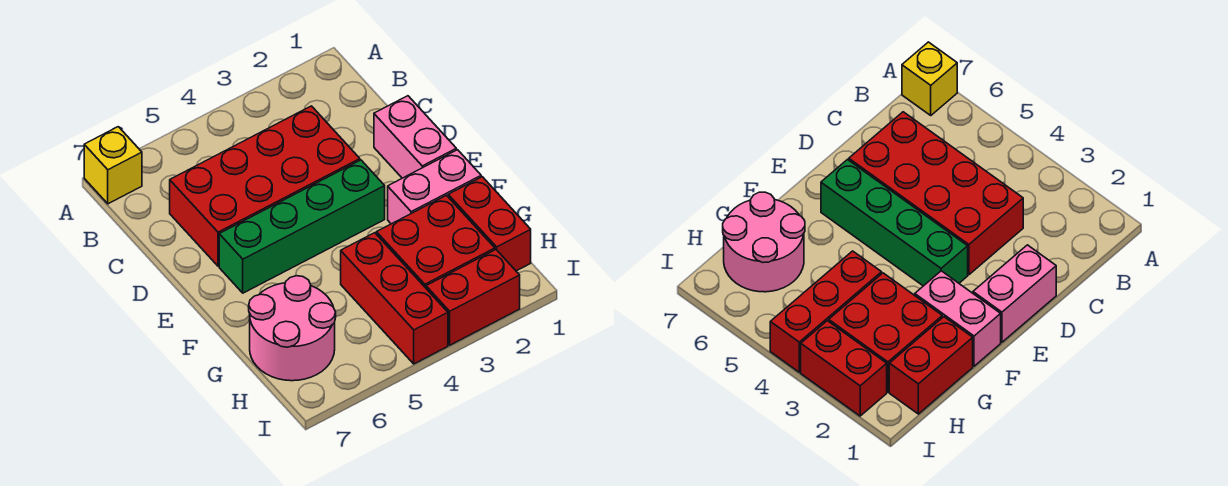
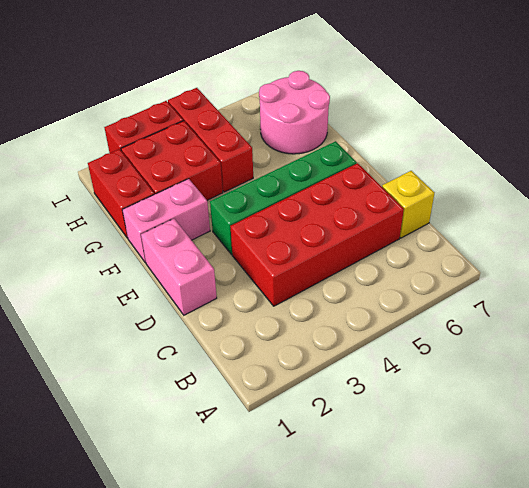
yellow 1x1 brick [84,127,142,204] -> yellow 1x1 brick moved to [382,171,435,238]

